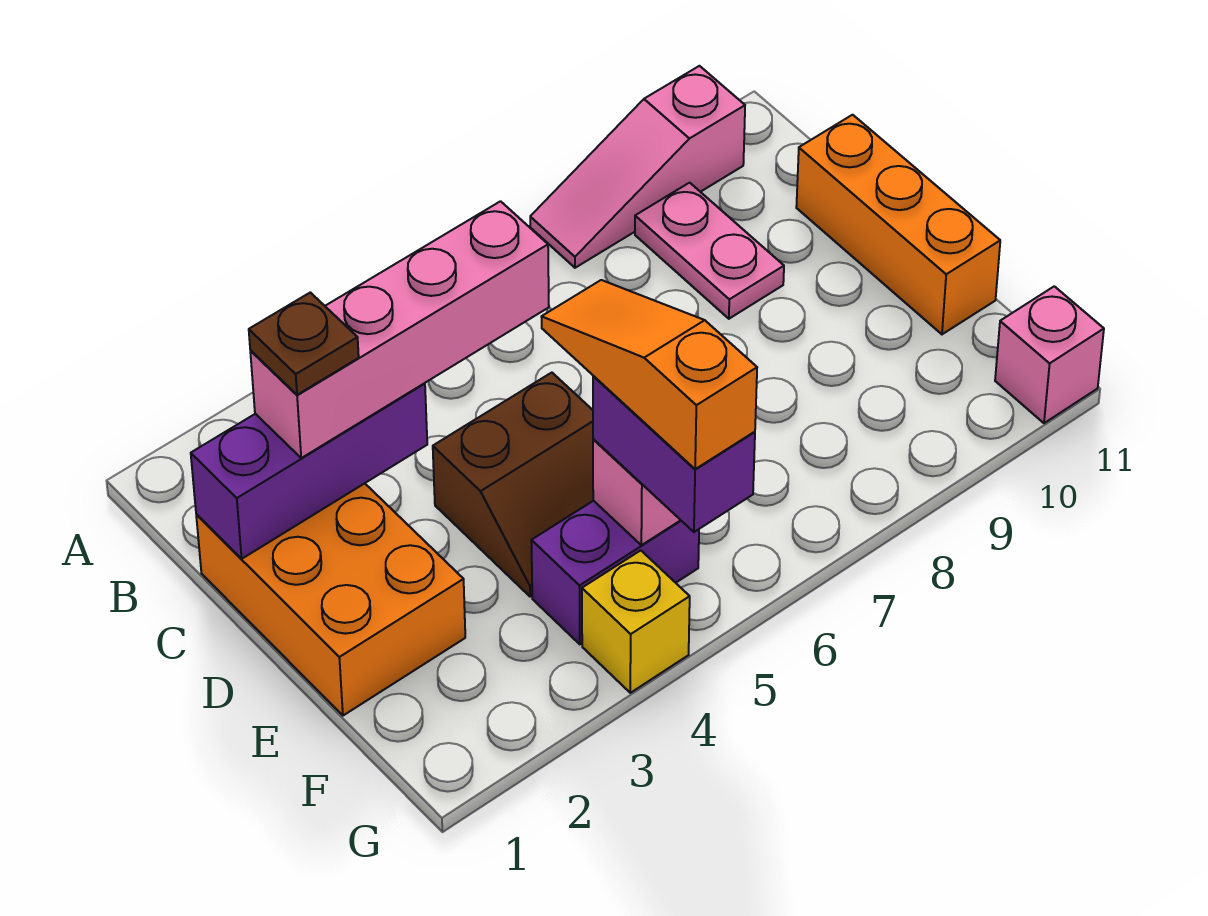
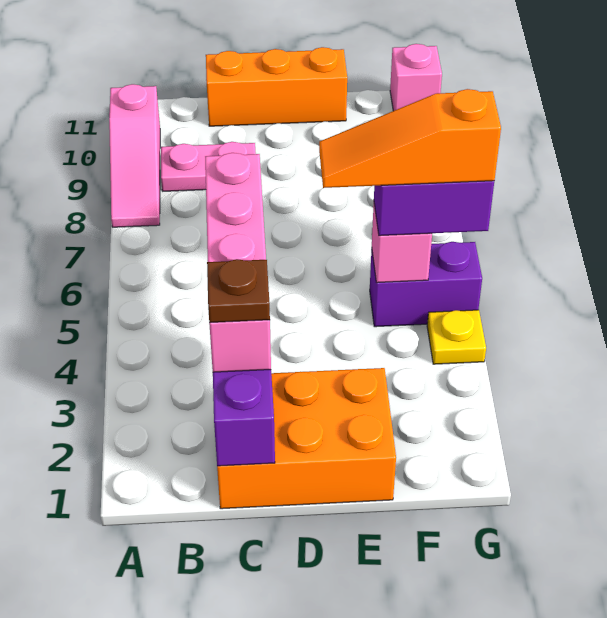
brown 2x2 slope [433,373,593,597] -> none
purple 1x2 brick [531,501,699,644] -> purple 1x2 brick turned to [370,242,482,327]
yellow 1x1 brick [582,550,690,693] -> yellow 1x1 plate [427,310,486,364]

